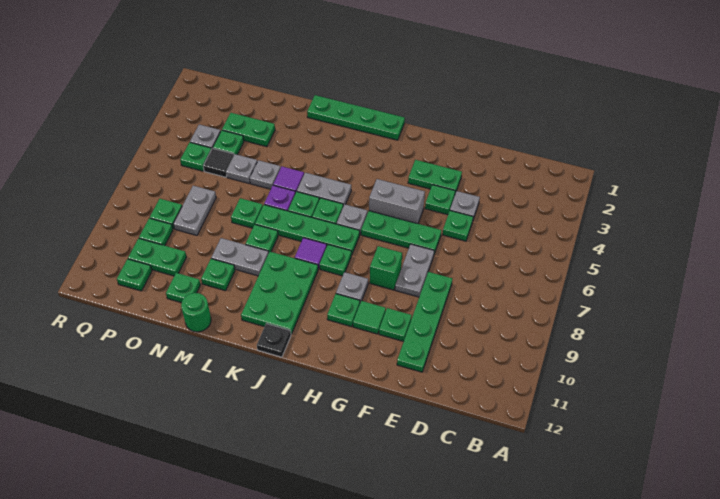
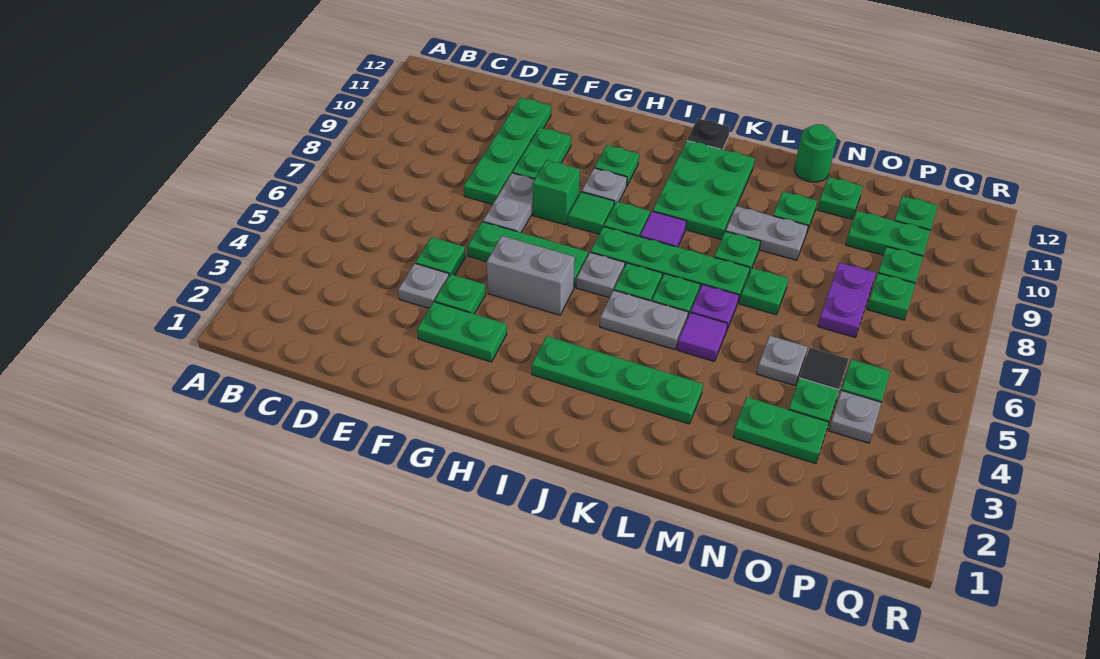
green 1x1 plate [379,308,412,342] -> green 1x2 plate [513,128,571,179]
green 1x1 tile [353,301,386,334] -> green 1x1 tile moved to [568,192,614,234]
green 1x4 plate [307,95,405,140] -> green 1x4 plate moved to [532,336,703,424]
grey 1x1 plate [250,160,281,189] -> none
grey 1x2 plate [173,186,216,235] -> purple 1x2 plate [818,262,876,337]

